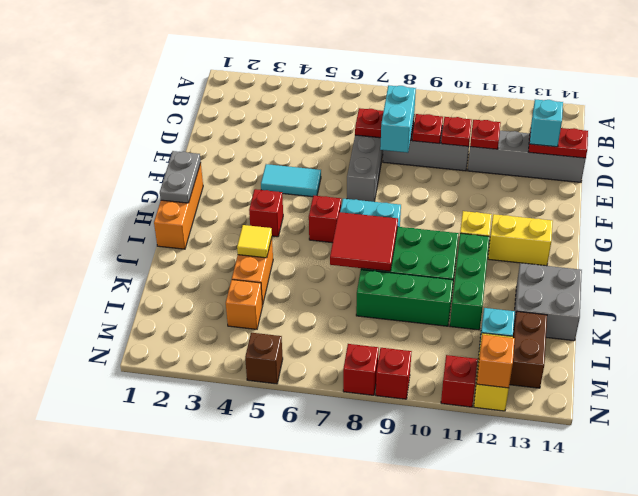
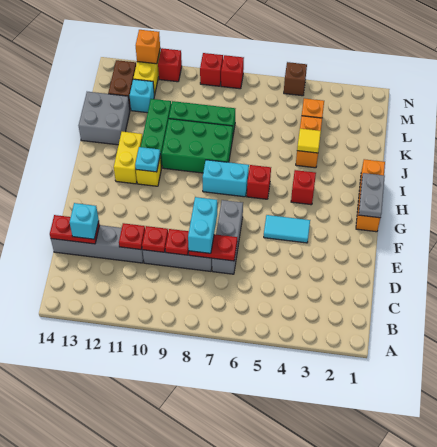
none -> cyan 1x1 plate [135,147,160,172]
yellow 1x2 brick [488,214,553,266] -> yellow 1x2 brick turned to [114,132,143,184]
red 2x2 tile [330,212,398,271] -> none

